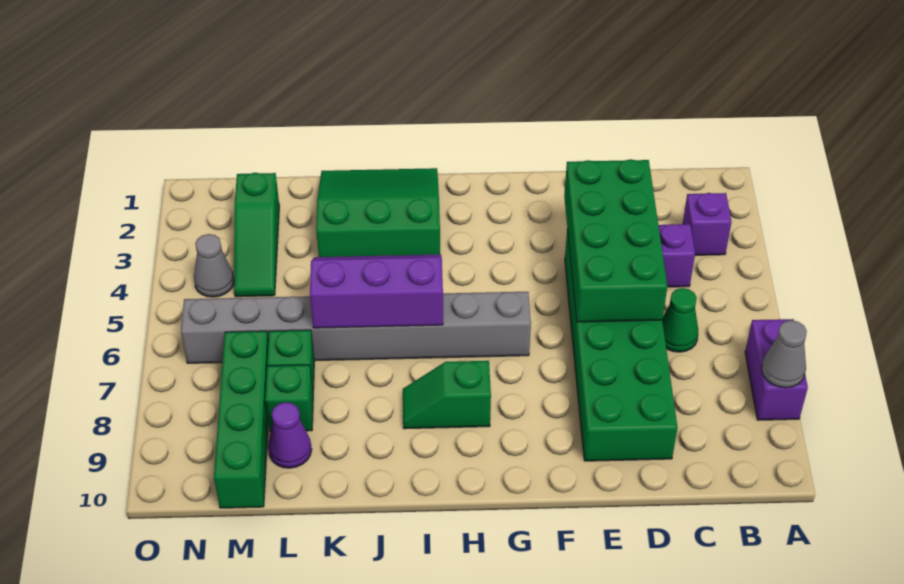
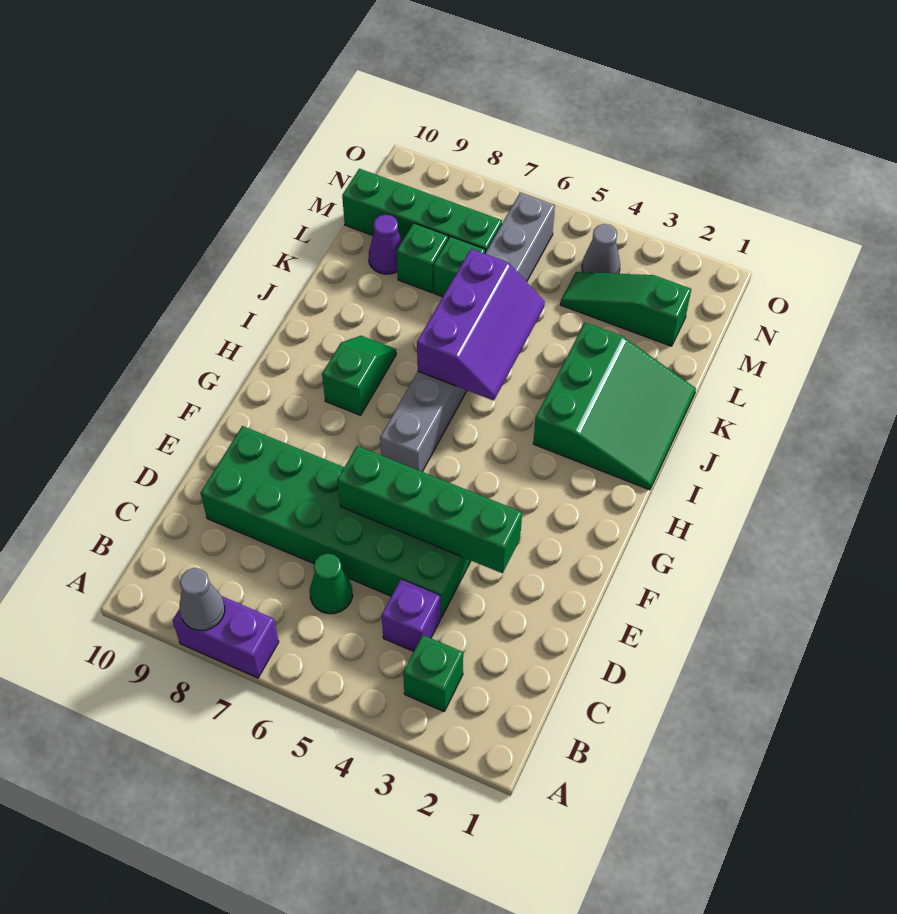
purple 1x1 brick [683,193,731,255] -> green 1x1 brick [403,635,463,711]
green 2x4 brick [564,159,667,322] -> green 1x4 brick [337,446,522,573]

